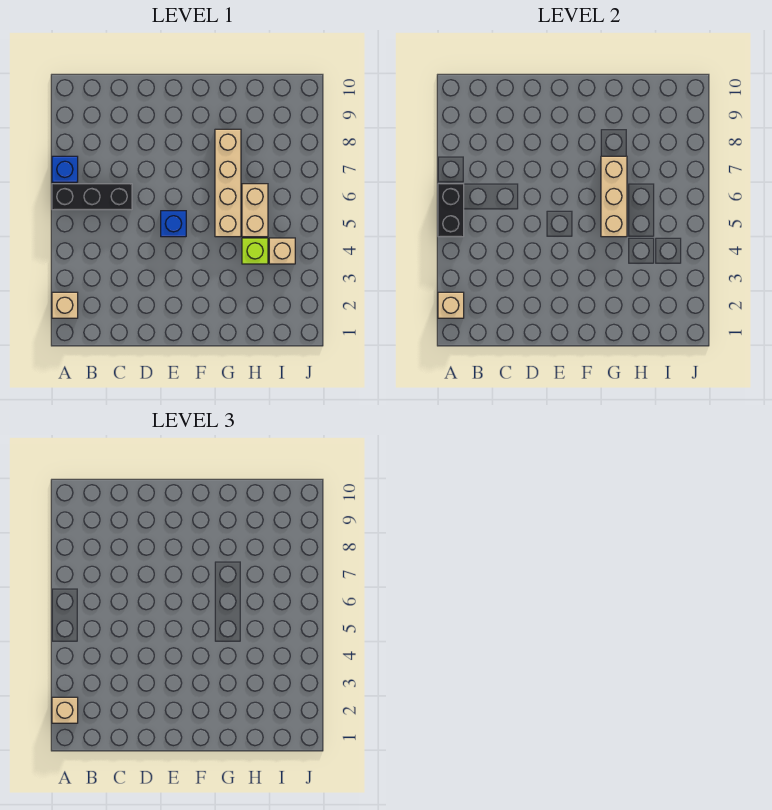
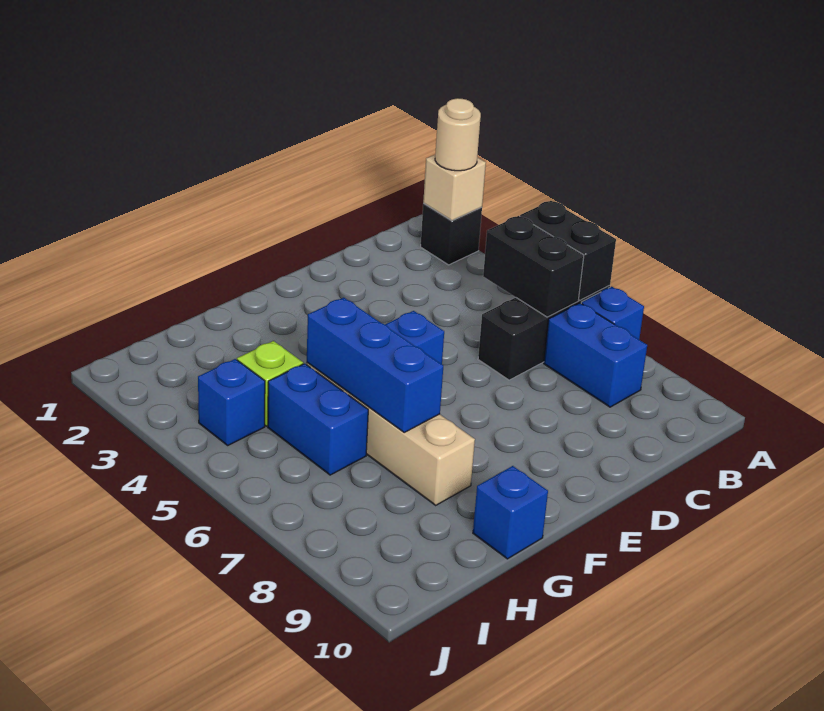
tan 1x1 brick [52,292,78,318] -> black 1x1 brick [421,203,482,265]
tan 1x1 brick [52,697,78,723] -> tan 1x1 round brick [435,98,481,171]
none -> black 1x2 brick [483,216,584,317]
none -> blue 1x2 brick [544,303,647,407]
tan 1x3 brick [601,156,627,237] -> blue 1x3 brick [307,298,443,432]
none -> blue 1x1 brick [473,466,548,559]
tan 1x2 brick [242,184,268,237] -> blue 1x2 brick [268,364,368,475]
tan 1x1 brick [269,238,295,264] -> blue 1x1 brick [198,359,265,445]

